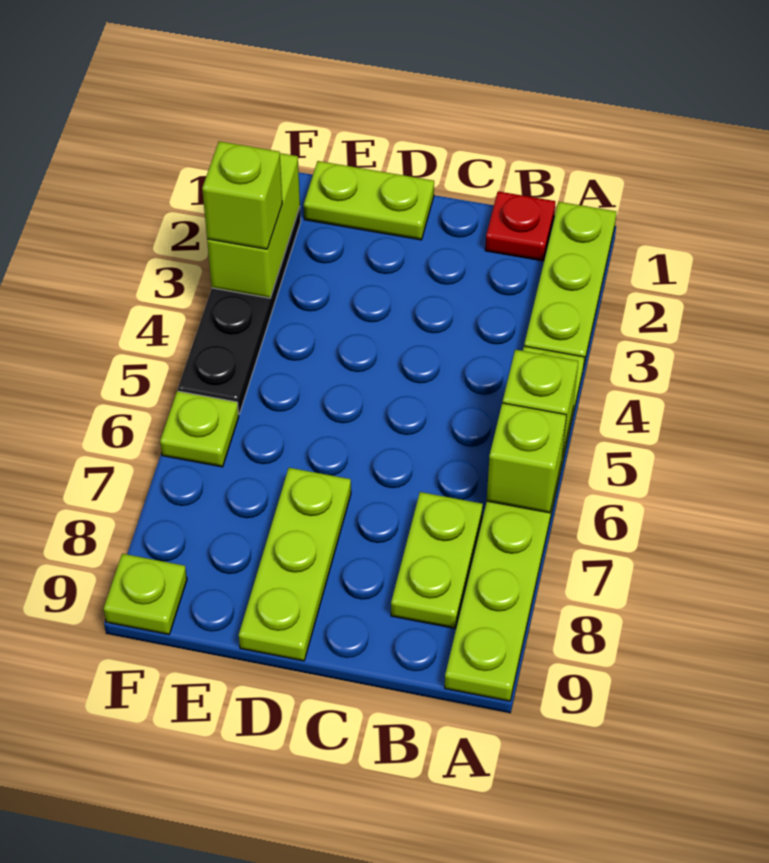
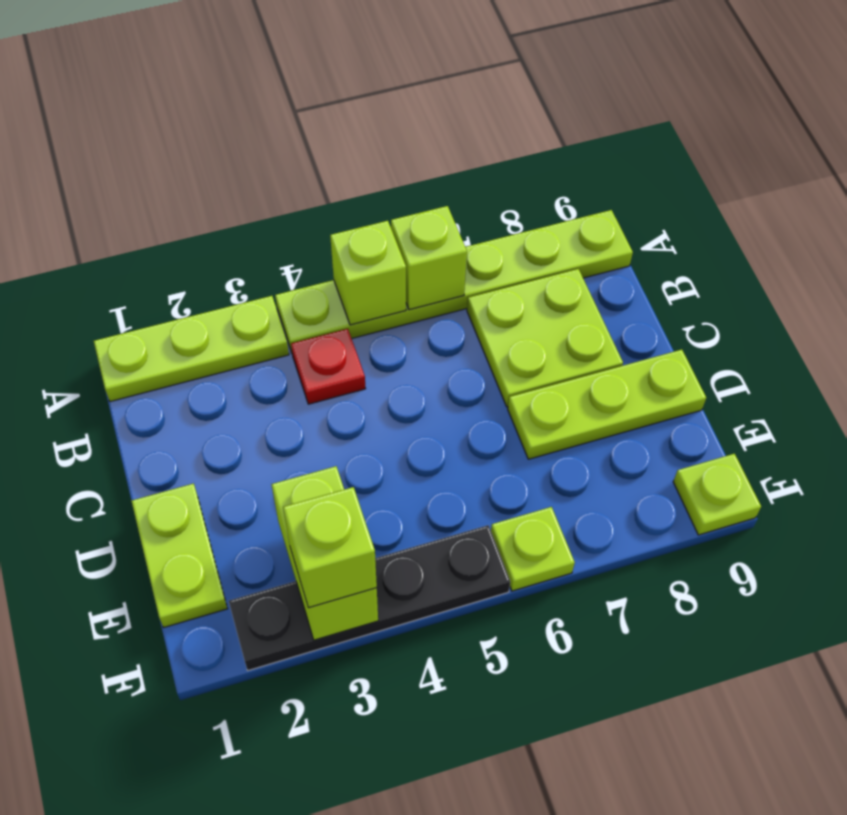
red 1x1 plate [485,191,555,261] -> red 1x1 plate moved to [291,329,366,404]
lime 1x2 plate [391,492,483,628] -> lime 2x2 plate [467,269,623,407]
lime 1x2 brick [207,153,300,298] -> lime 1x2 brick turned to [271,466,378,640]

